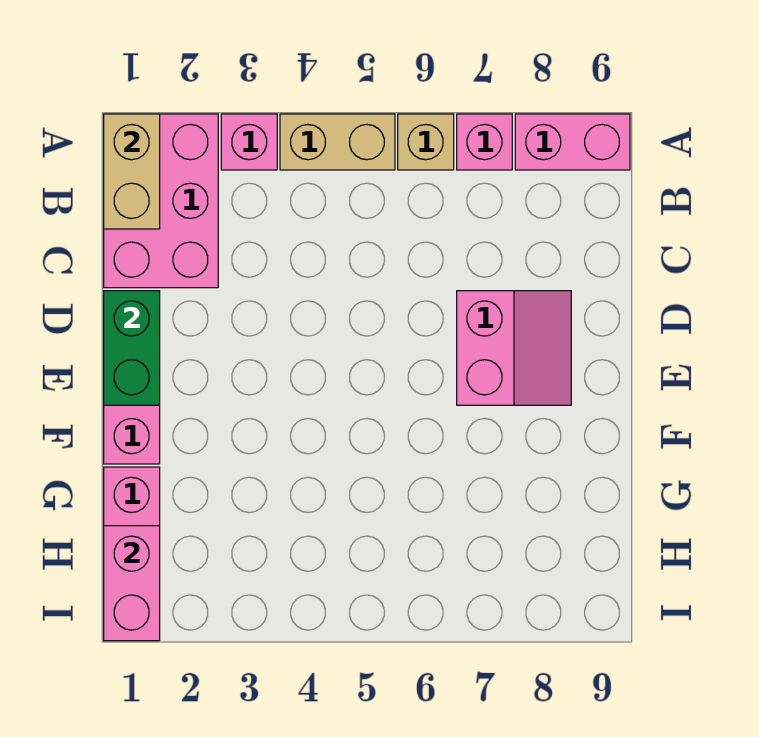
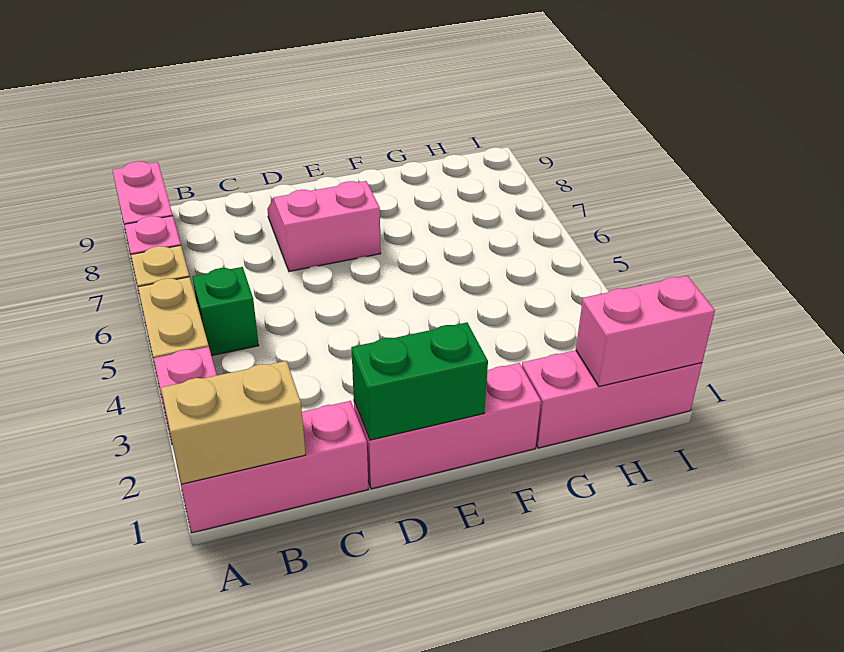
pink 2x3 brick [104,114,218,288] -> pink 1x3 brick [175,401,368,533]
none -> green 1x1 brick [192,267,259,356]

